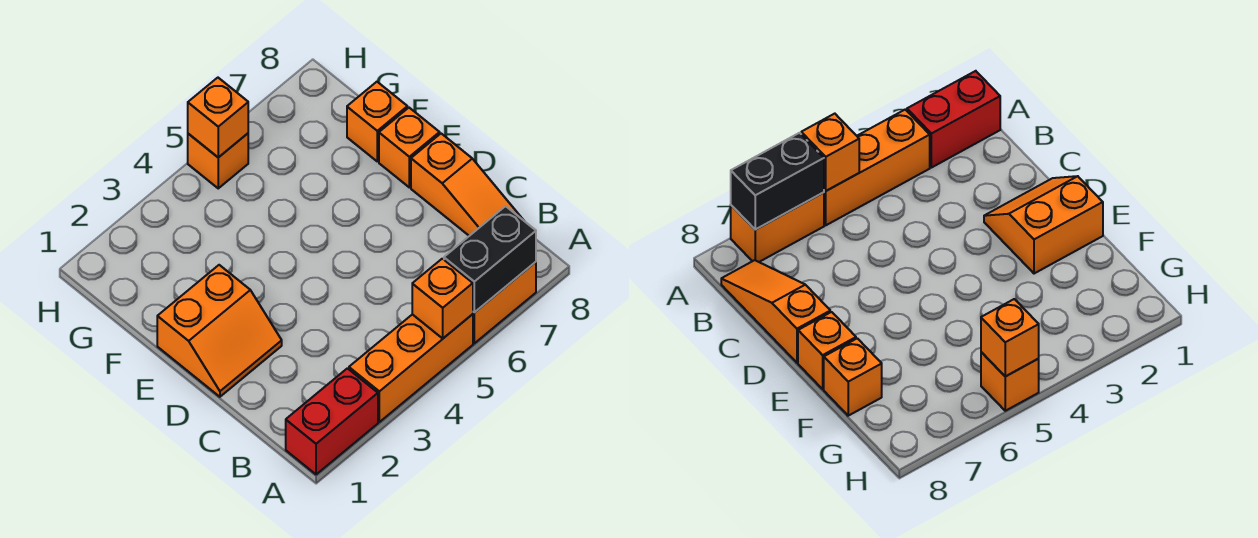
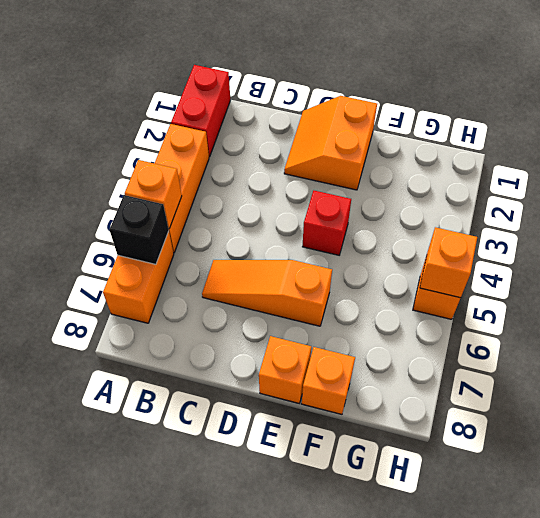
black 1x2 brick [444,206,536,312] -> black 1x1 brick [109,195,169,264]
orange 1x3 slope [411,134,523,236] -> orange 1x3 slope moved to [202,260,332,326]
none -> red 1x1 brick [303,191,351,255]

